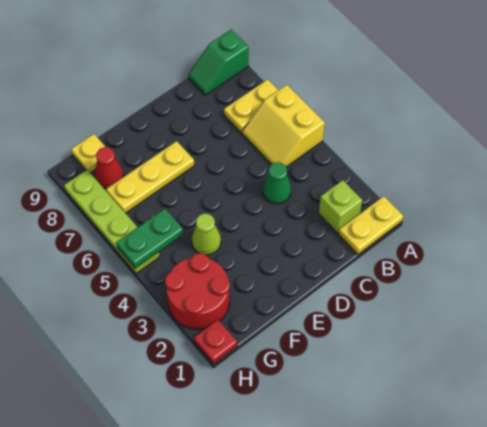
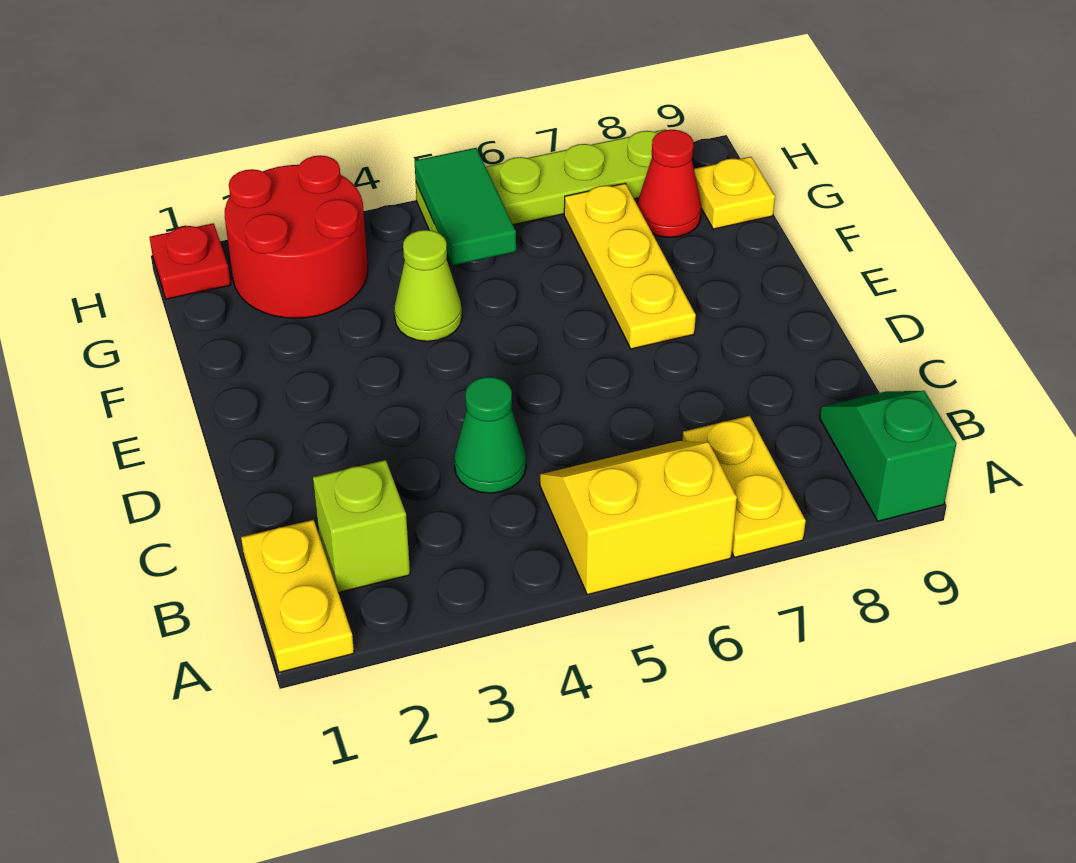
green 1x2 plate [117,209,183,268] -> green 1x2 tile [415,148,516,265]

